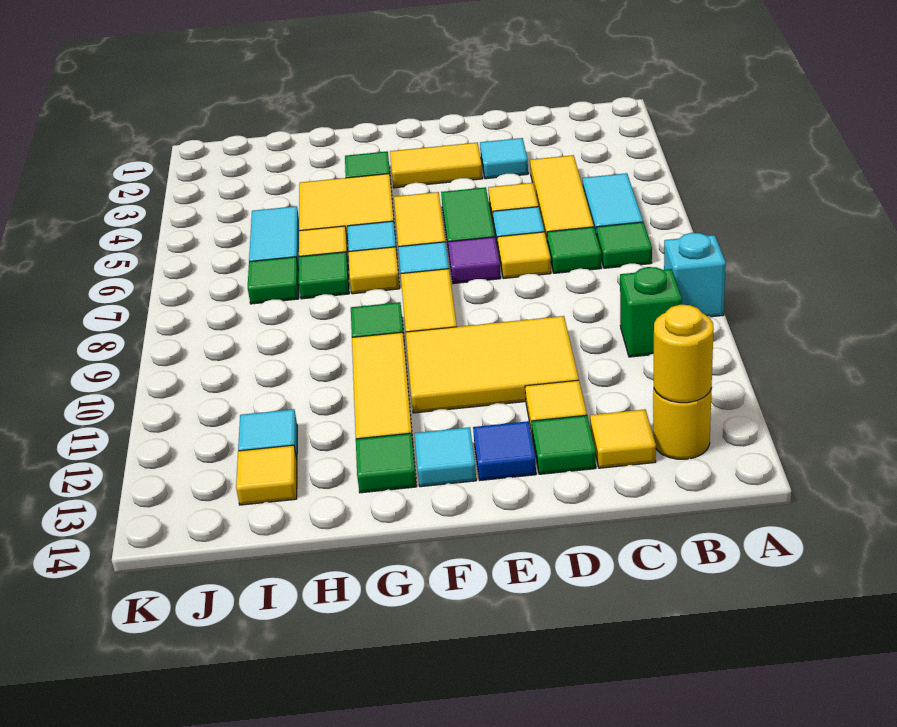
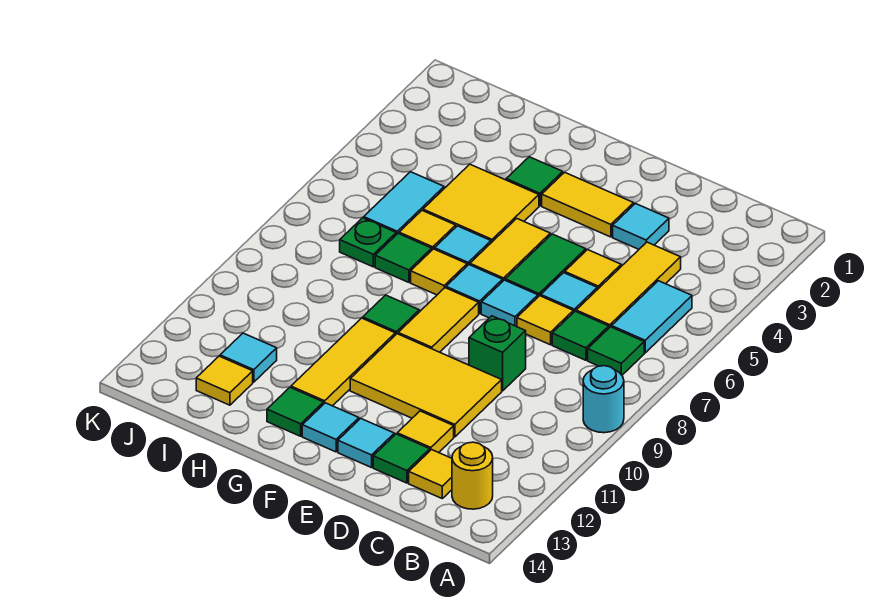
cyan 1x1 brick [664,233,726,317] -> cyan 1x1 round brick [583,366,624,433]
green 1x1 brick [620,267,682,357] -> green 1x1 brick moved to [469,316,526,391]
yellow 1x1 round brick [654,305,714,403] -> none
purple 1x1 tile [448,237,501,284] -> cyan 1x1 tile [481,280,538,327]
blue 1x1 tile [473,421,536,480] -> cyan 1x1 tile [338,419,394,468]
green 1x1 tile [248,257,299,304] -> green 1x1 plate [340,218,396,267]

